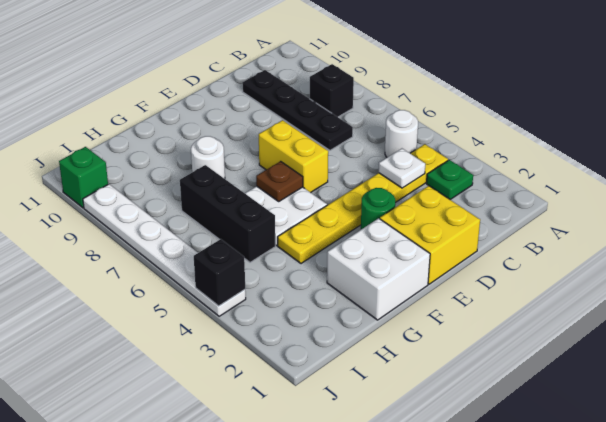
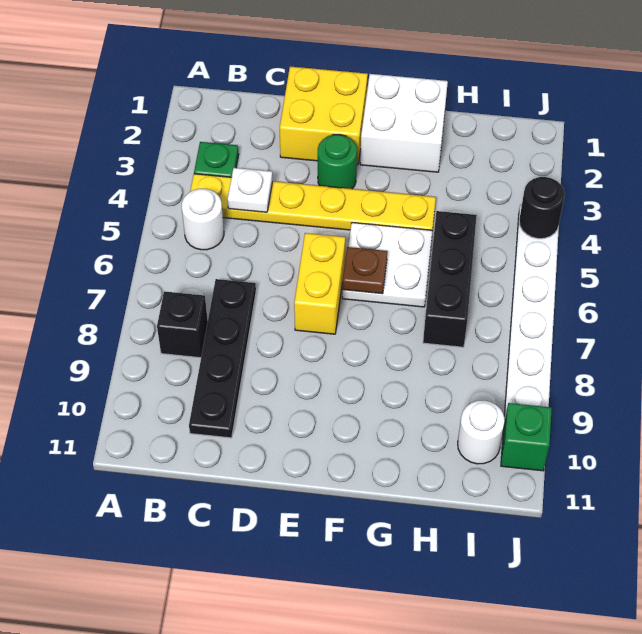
white 1x1 round brick [191,136,225,179] -> white 1x1 round brick moved to [458,401,505,464]
black 1x1 brick [194,239,245,306] -> black 1x1 round brick [519,177,565,239]

